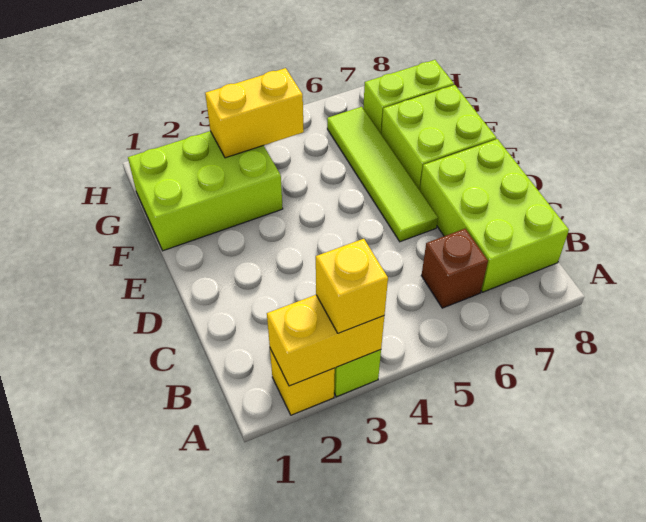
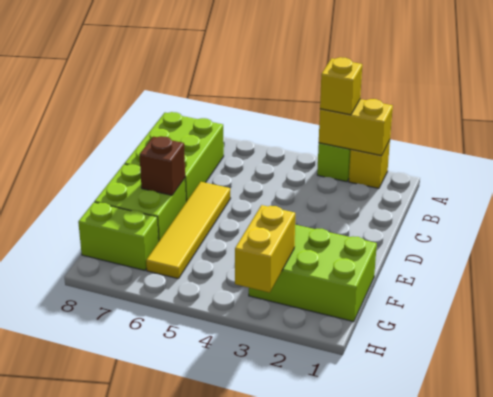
brown 1x1 brick [421,229,488,308] -> brown 1x1 brick moved to [139,136,185,195]
lime 1x4 tile [327,107,438,242] -> yellow 1x4 tile [146,182,231,279]
yellow 1x2 brick [205,68,304,158] -> yellow 1x2 brick turned to [235,205,295,293]

